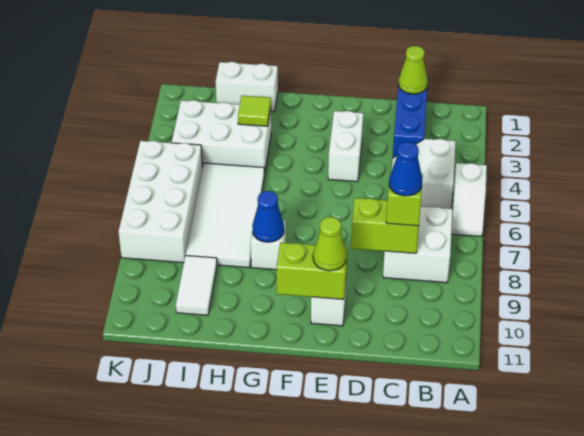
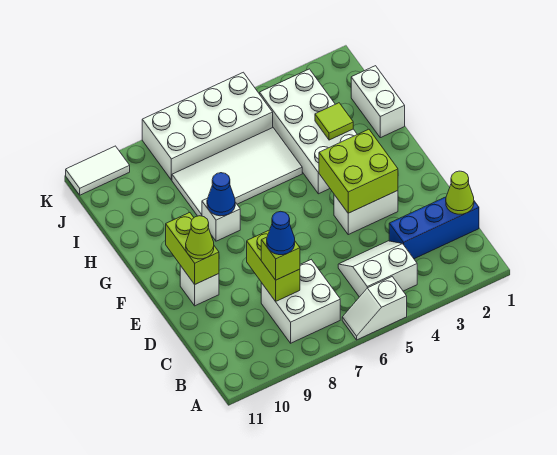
none -> lime 2x2 brick [319,129,398,213]
white 2x3 brick [172,100,271,175] -> white 2x4 brick [260,69,357,194]
white 1x2 tile [176,255,217,315] -> white 1x2 tile moved to [66,146,130,195]

